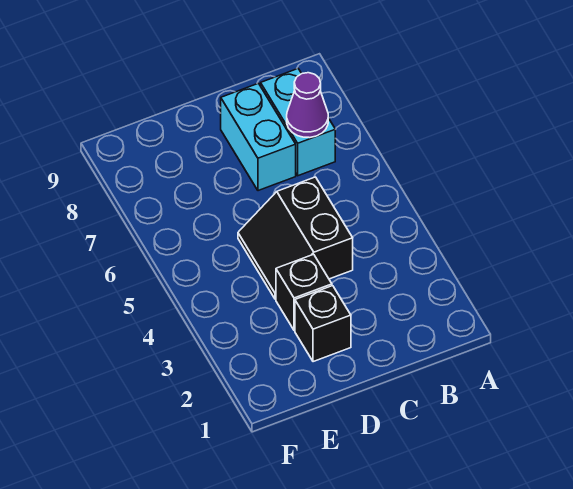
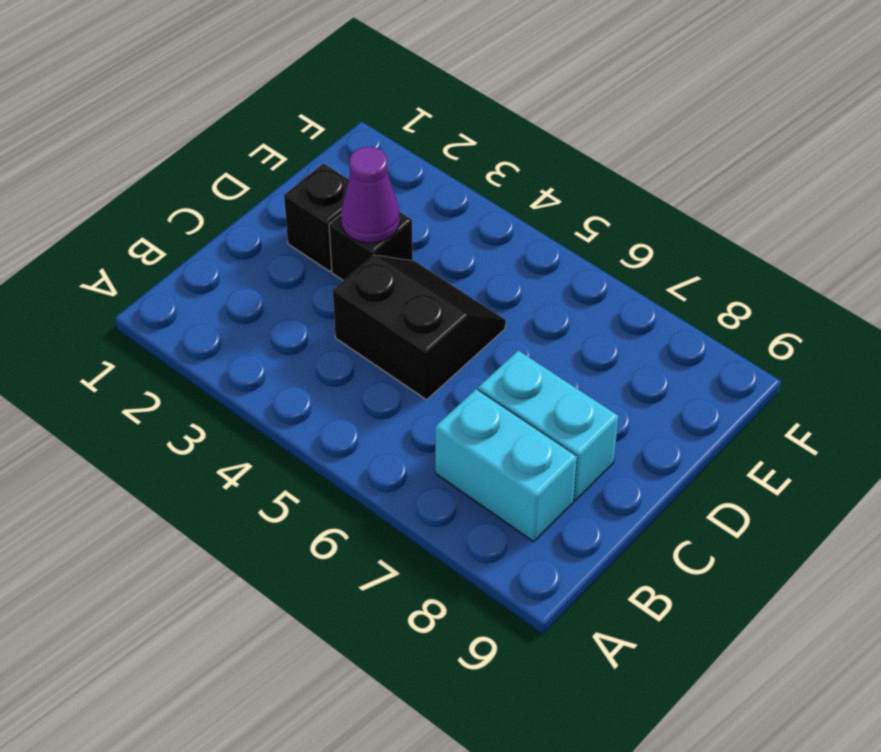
purple 1x1 cone [287,73,328,138] -> purple 1x1 cone moved to [341,147,400,243]

